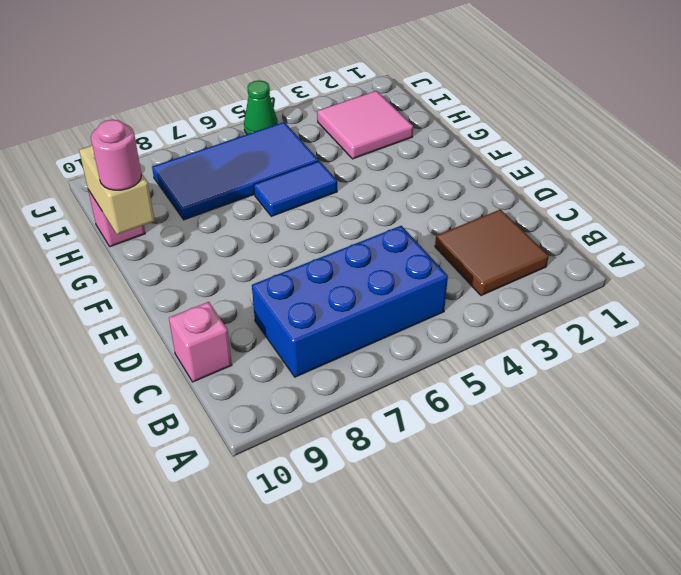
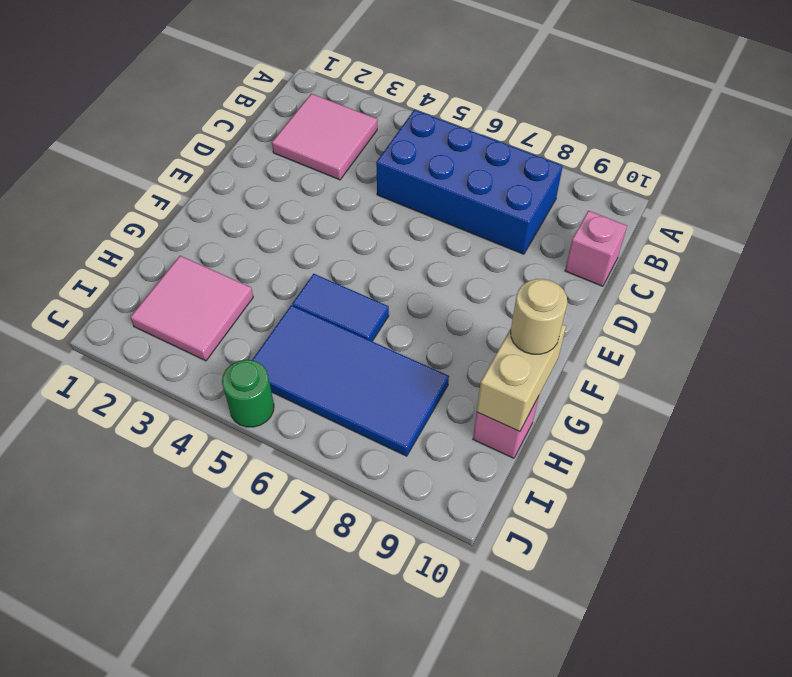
brown 2x2 tile [435,209,549,295] -> pink 2x2 tile [272,94,377,180]
pink 1x1 round brick [91,120,141,190] -> tan 1x1 round brick [511,279,567,354]
green 1x1 cone [244,81,278,134] -> green 1x1 round brick [222,360,274,427]

